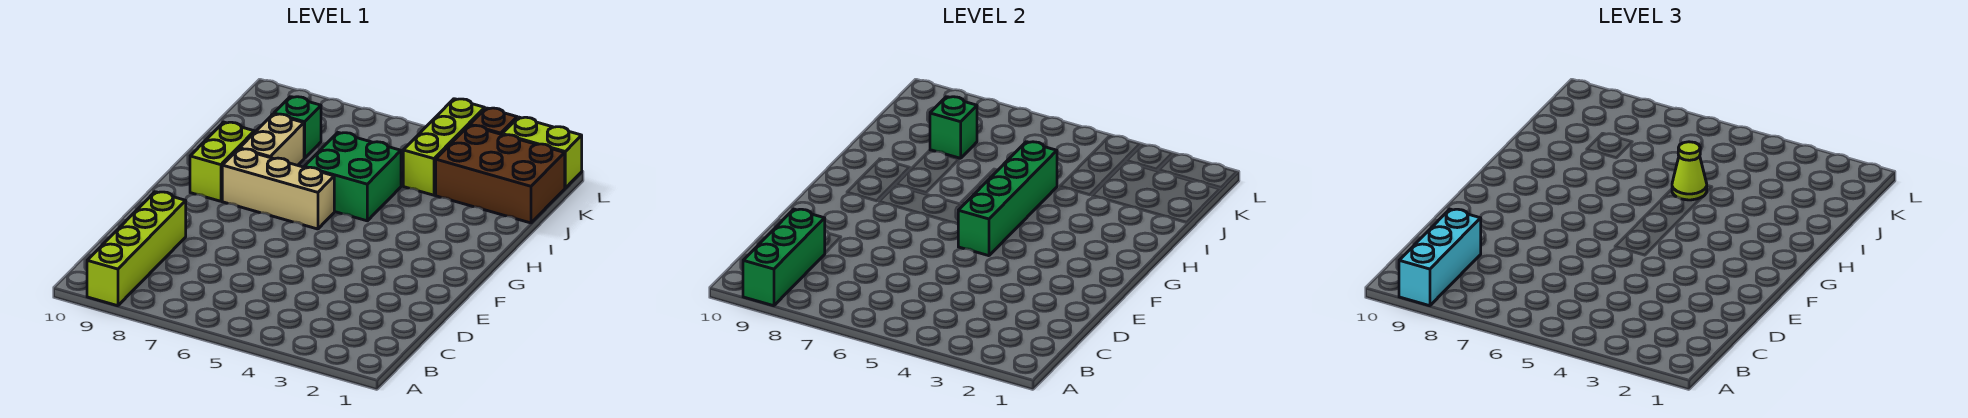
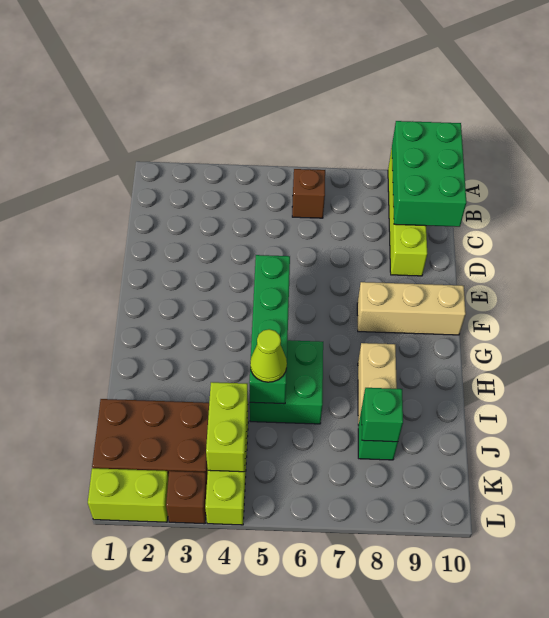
green 1x3 brick [743,209,825,306] -> green 2x3 brick [392,121,466,227]
cyan 1x3 brick [1399,209,1481,306] -> none
none -> brown 1x1 brick [292,169,325,218]
tan 1x3 brick [222,149,334,229] -> tan 1x3 brick moved to [357,282,466,335]
lime 1x2 brick [190,122,254,201] -> lime 1x2 brick moved to [206,382,248,472]

